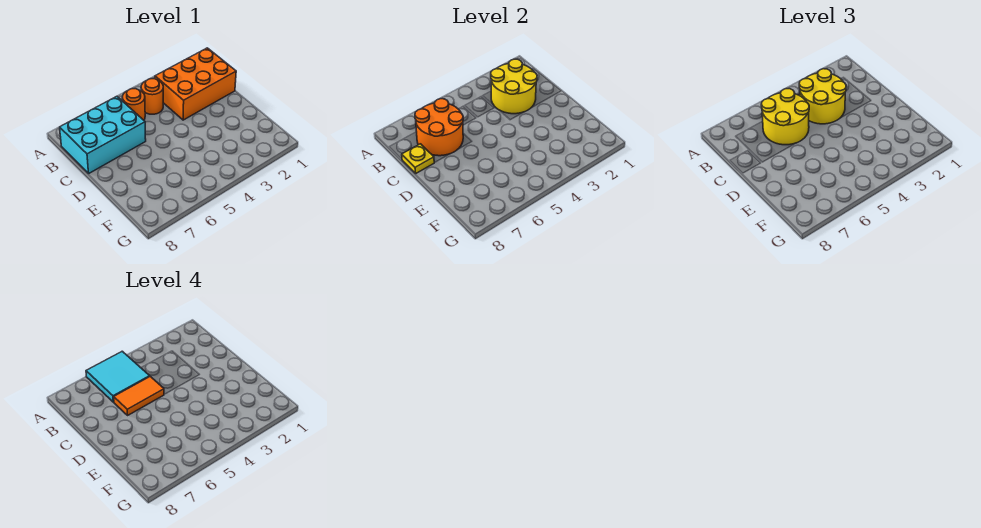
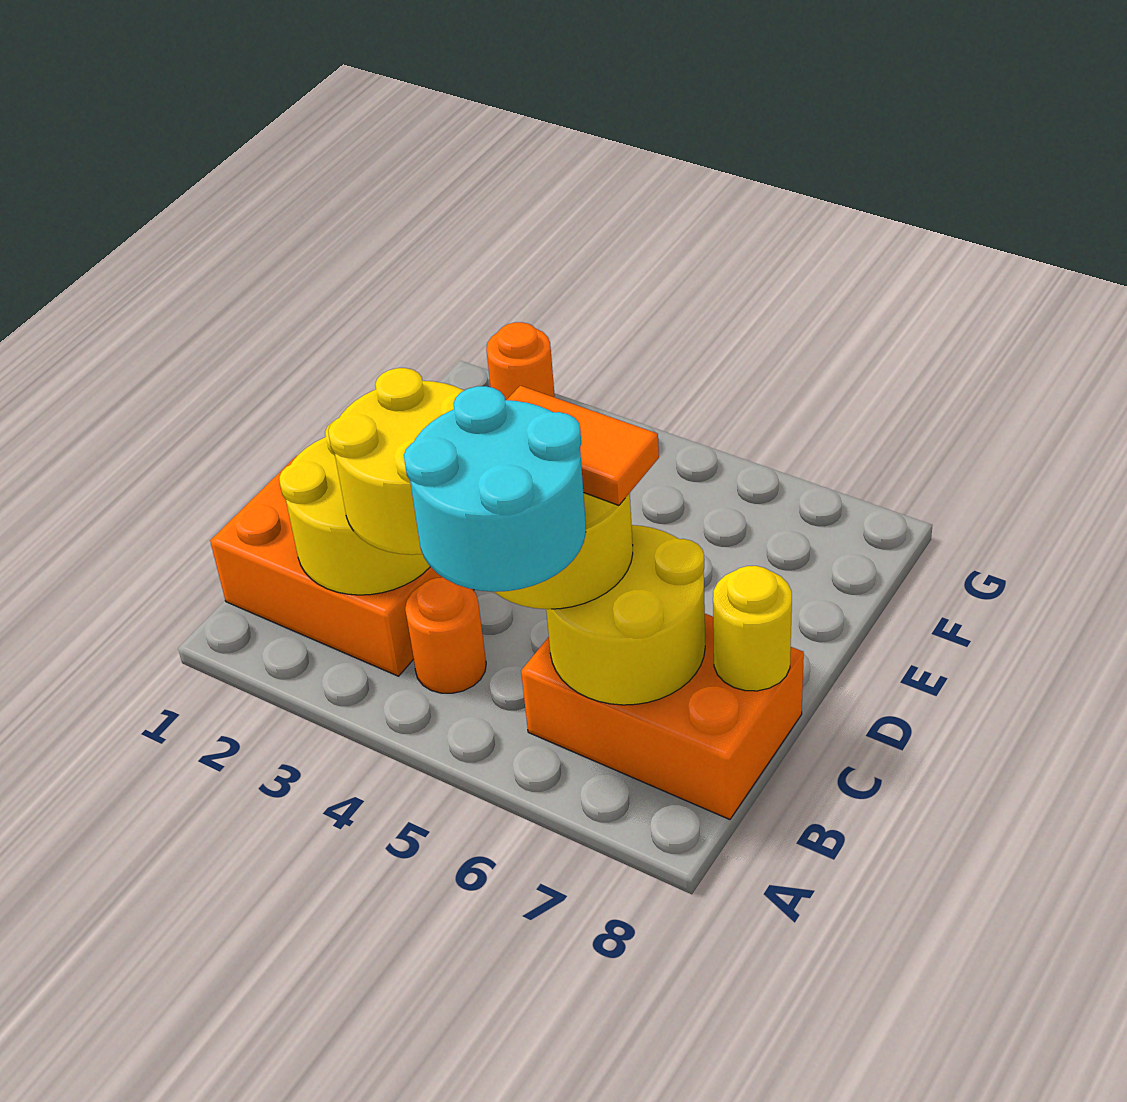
cyan 2x2 tile [86,351,150,402] -> cyan 2x2 round brick [404,386,586,592]
orange 1x1 round brick [122,89,145,120] -> orange 1x1 round brick moved to [486,322,555,400]
cyan 2x3 brick [60,96,146,173] -> orange 2x3 brick [521,614,804,819]
orange 2x2 round brick [415,99,463,156] -> yellow 2x2 round brick [546,525,705,705]
yellow 1x1 plate [402,144,434,173] -> yellow 1x1 round brick [713,566,792,691]

